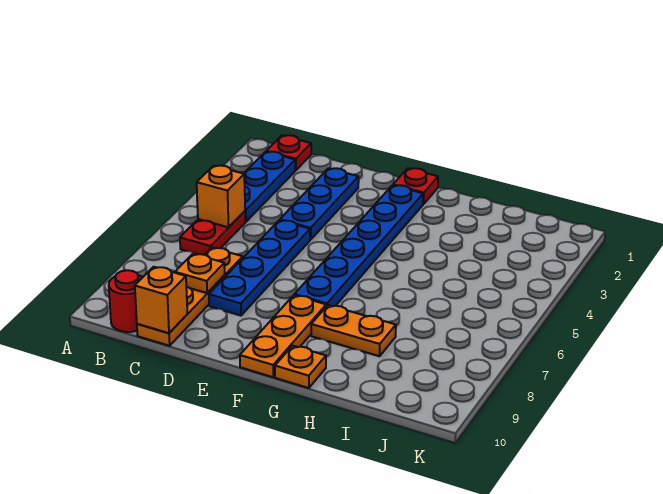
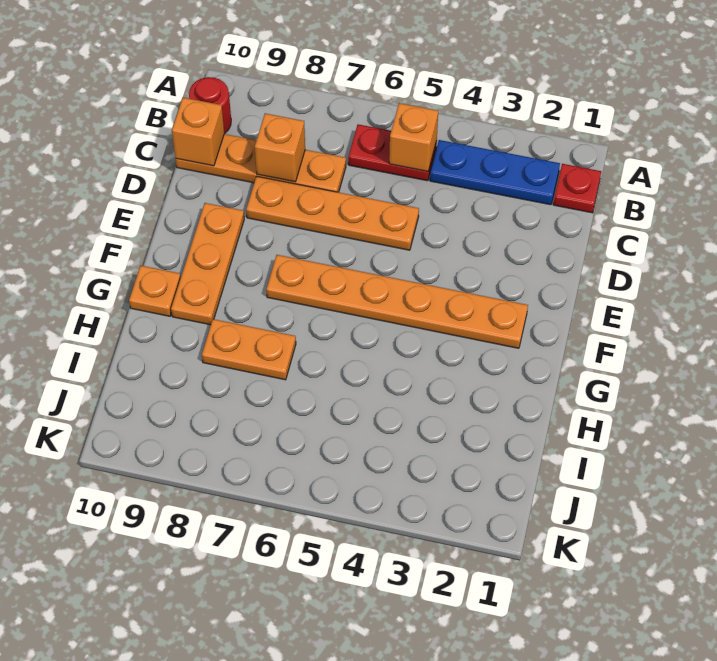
orange 1x1 plate [175,254,225,293] -> orange 1x1 brick [255,113,305,182]
blue 1x3 plate [280,168,359,240] -> none
blue 1x4 plate [209,220,310,315] -> orange 1x4 plate [246,176,419,250]
red 1x1 plate [393,168,438,204] -> none
blue 1x6 plate [294,185,423,306] -> orange 1x6 plate [266,255,528,348]
orange 1x3 plate [240,295,326,377] -> orange 1x3 plate turned to [171,203,244,325]
orange 1x2 plate [311,305,396,356] -> orange 1x2 plate turned to [202,319,296,380]

